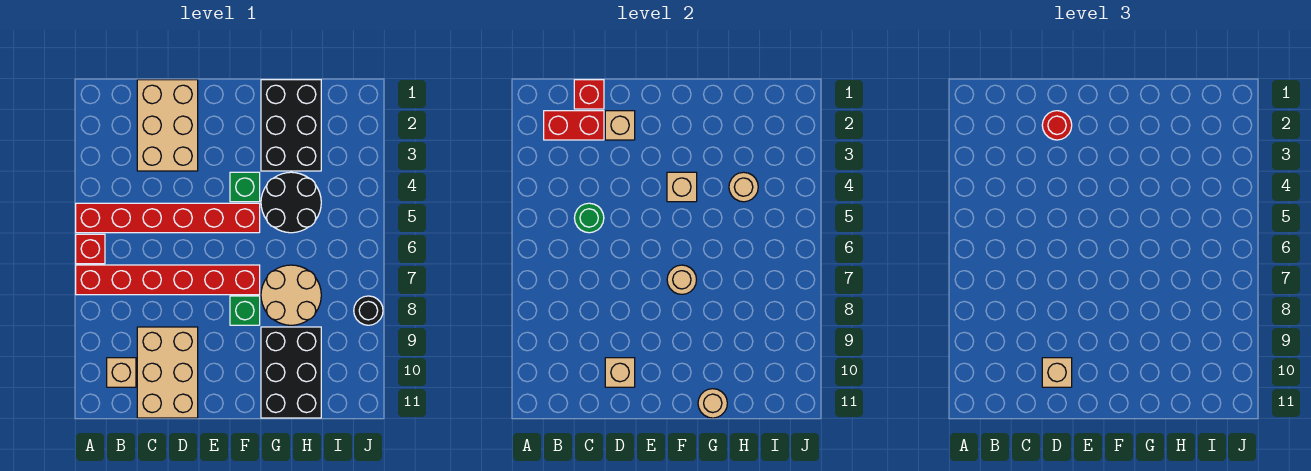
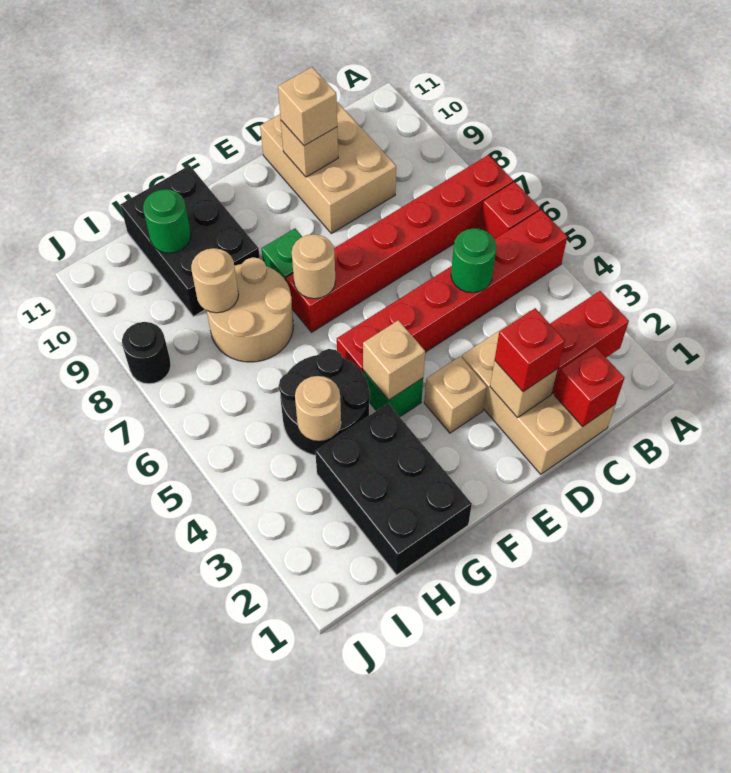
tan 1x1 brick [107,358,136,387] -> tan 1x1 brick moved to [424,356,487,433]
red 1x1 round brick [1042,111,1072,140] -> red 1x1 brick [495,308,565,392]
tan 1x1 round brick [698,389,727,418] -> tan 1x1 round brick moved to [191,248,239,313]
none -> green 1x1 round brick [143,189,191,253]

